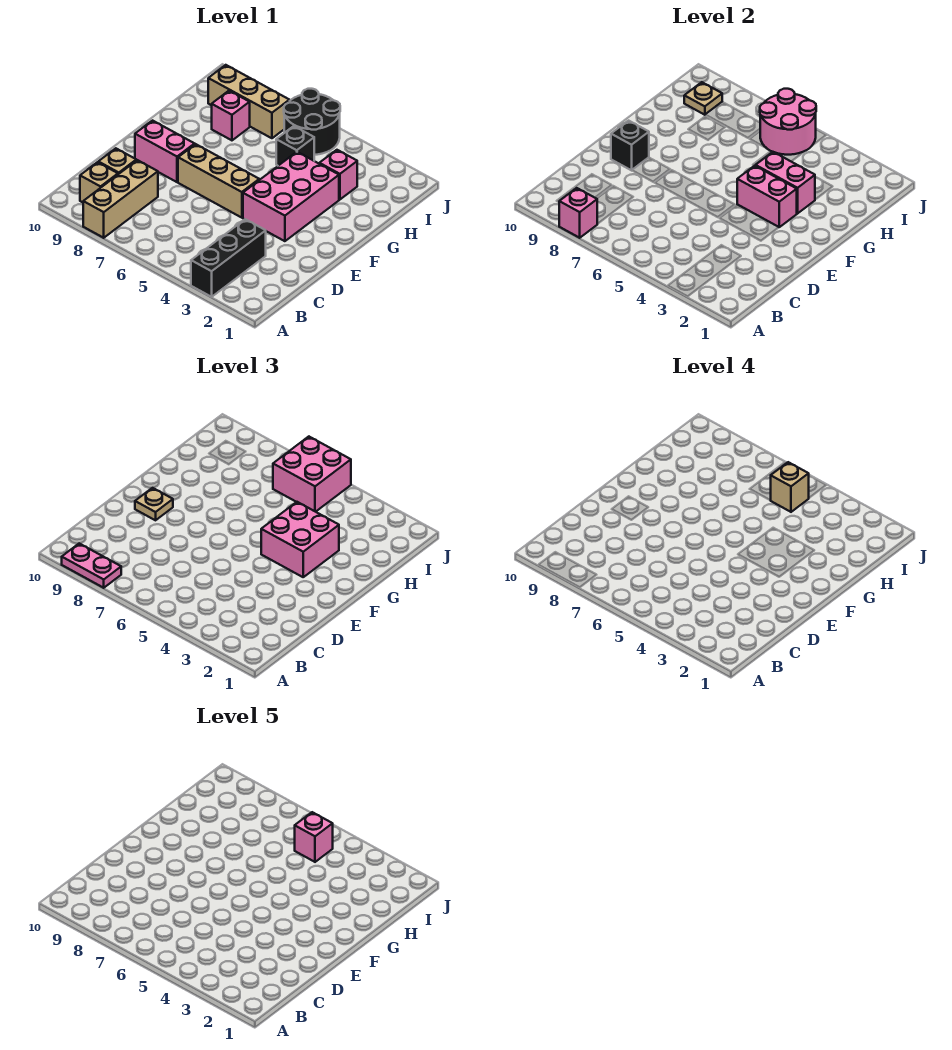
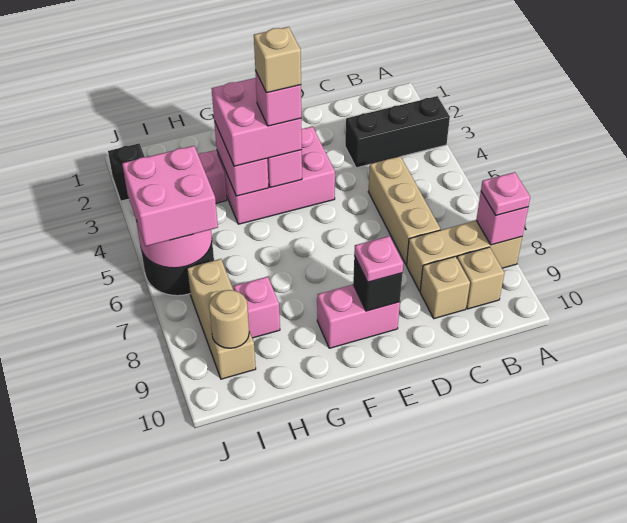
pink 1x2 plate [62,543,121,588] -> pink 1x1 plate [481,172,530,215]
tan 1x3 brick [178,144,259,218] -> tan 1x3 brick moved to [368,156,441,265]
pink 1x2 brick [135,121,195,182] -> pink 1x2 brick turned to [317,285,400,348]
tan 1x1 plate [135,488,173,520] -> pink 1x1 plate [354,236,403,282]
black 1x1 brick [276,126,314,166] -> black 1x1 brick moved to [108,143,145,201]
tan 1x1 brick [770,462,809,512] -> tan 1x1 brick moved to [254,27,301,93]
pink 1x1 brick [295,812,333,862] -> pink 1x1 brick moved to [255,71,301,126]
tan 1x1 plate [684,82,722,115] -> tan 1x1 round brick [209,290,249,348]

